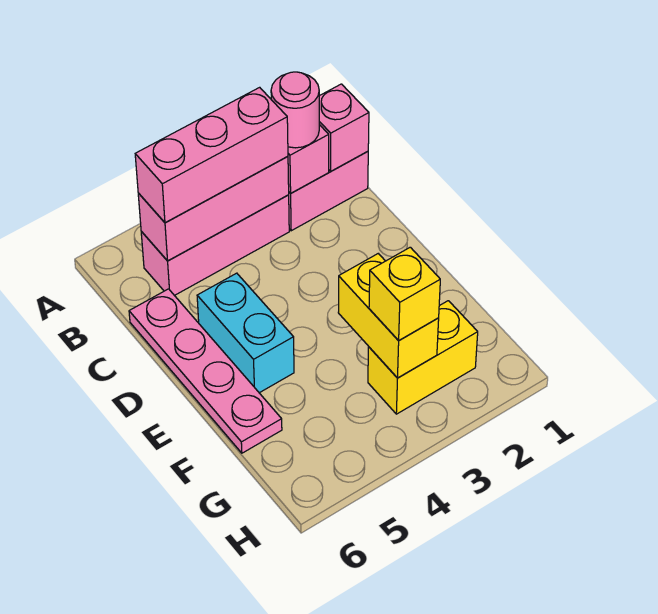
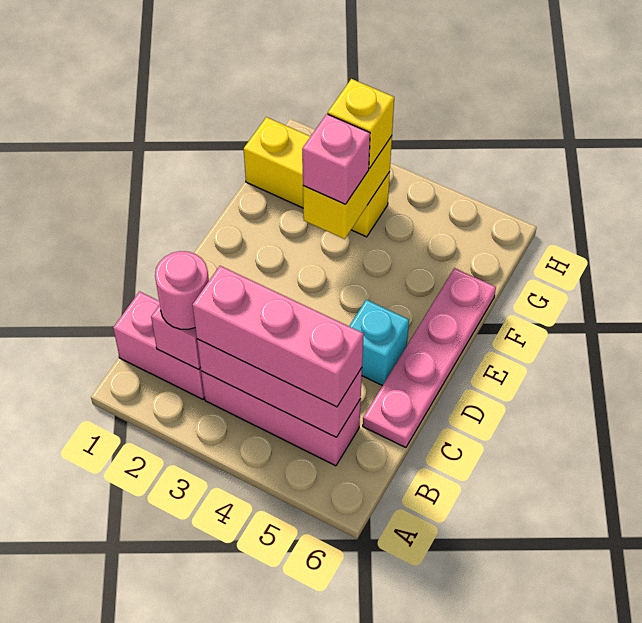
pink 1x1 brick [319,84,369,171] -> pink 1x1 brick moved to [302,114,370,204]
cyan 1x2 brick [197,273,294,393] -> cyan 1x1 brick [349,300,409,386]
yellow 1x2 brick [368,301,478,414] -> yellow 1x3 brick [244,117,390,237]

